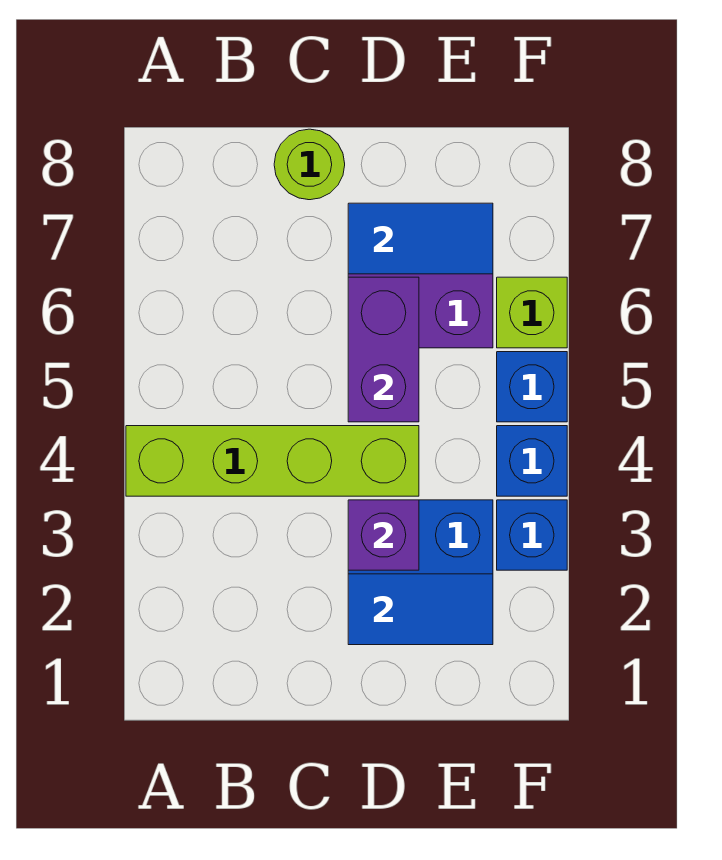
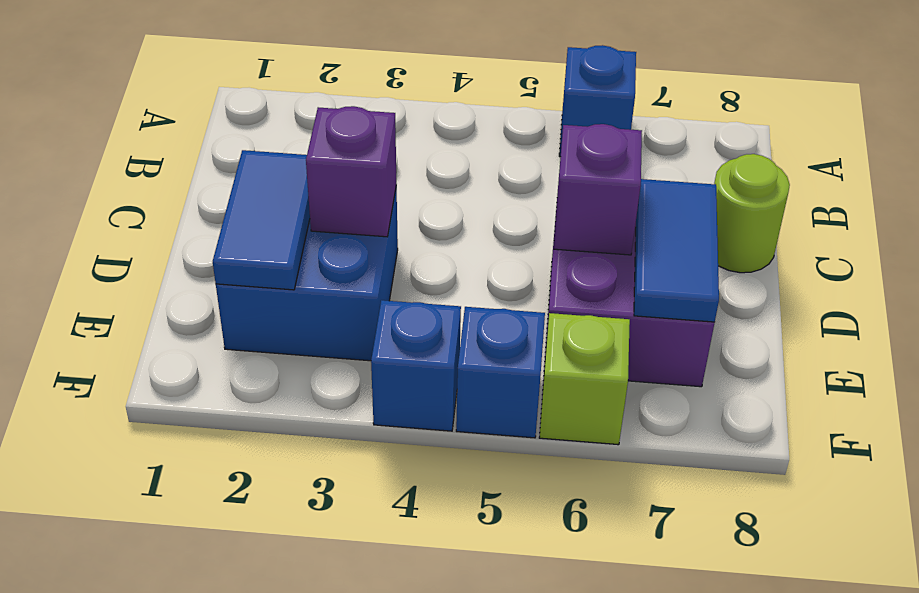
lime 1x4 brick [126,426,419,496] -> none
purple 1x2 brick [348,277,419,422] -> purple 1x1 brick [554,124,642,255]
blue 1x1 brick [497,500,567,570] -> blue 1x1 brick moved to [559,45,636,157]

